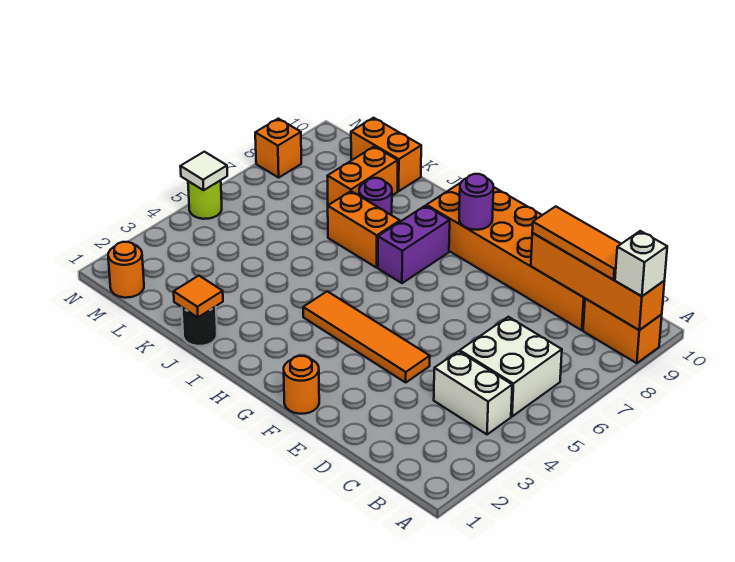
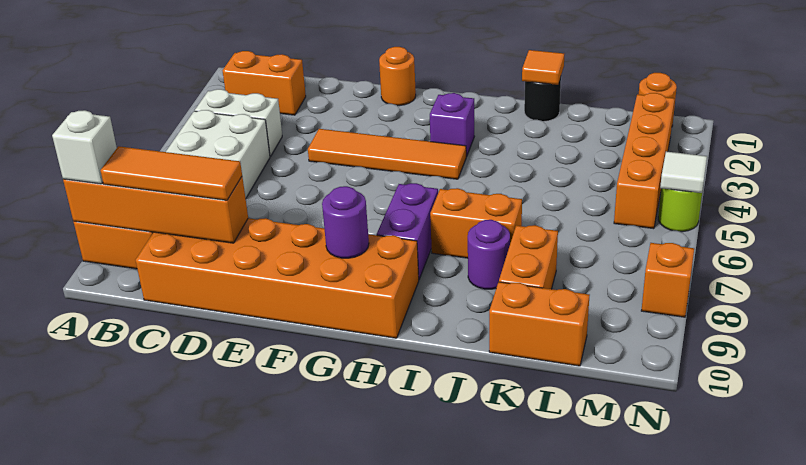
none -> orange 1x2 brick [222,51,306,115]
none -> purple 1x1 brick [430,93,474,157]
none -> orange 1x4 brick [614,93,674,229]

